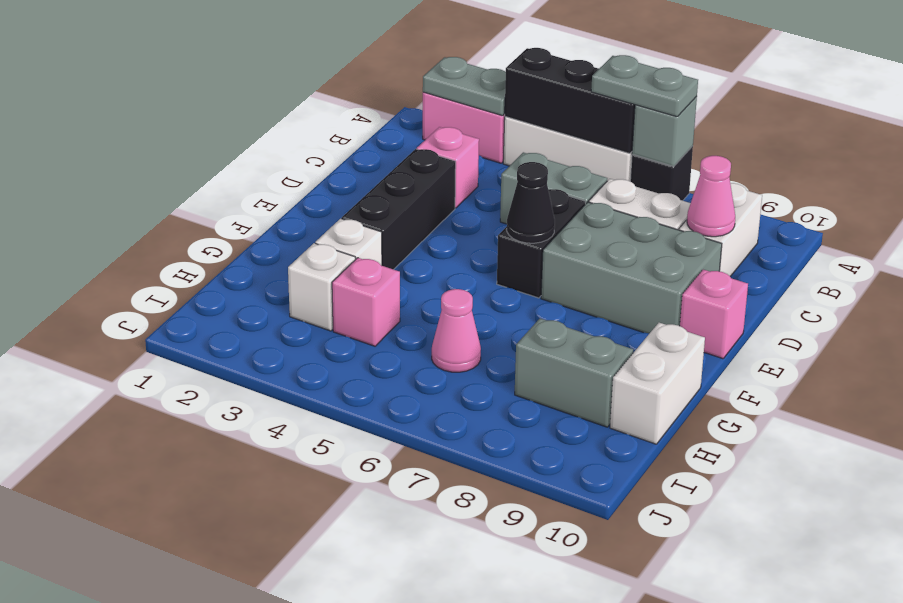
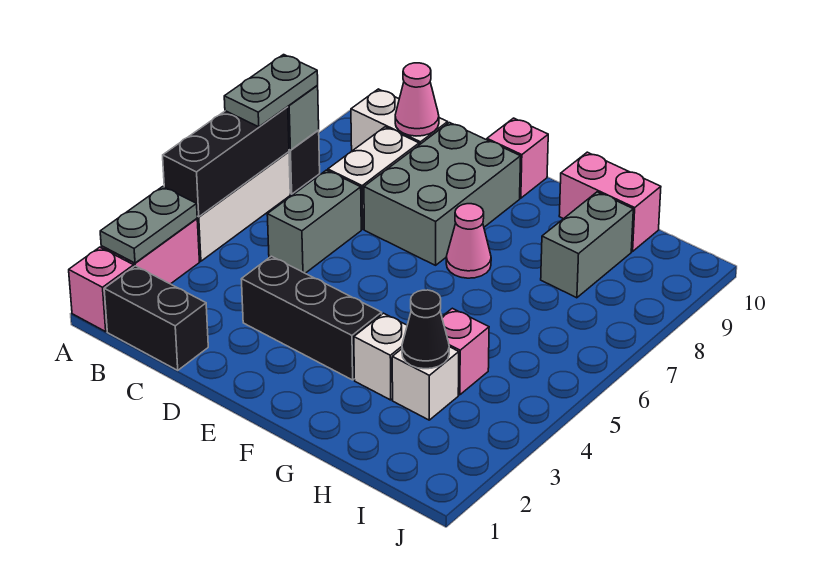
pink 1x1 brick [417,127,479,208] -> pink 1x1 brick moved to [69,247,134,332]
black 1x2 brick [497,189,585,298] -> black 1x2 brick moved to [104,266,208,370]
black 1x1 cone [507,162,555,243] -> black 1x1 cone moved to [402,290,449,369]
white 1x2 brick [610,323,705,444] -> pink 1x2 brick [559,152,661,251]
pink 1x1 cone [432,289,481,372] -> pink 1x1 cone moved to [446,204,491,278]

